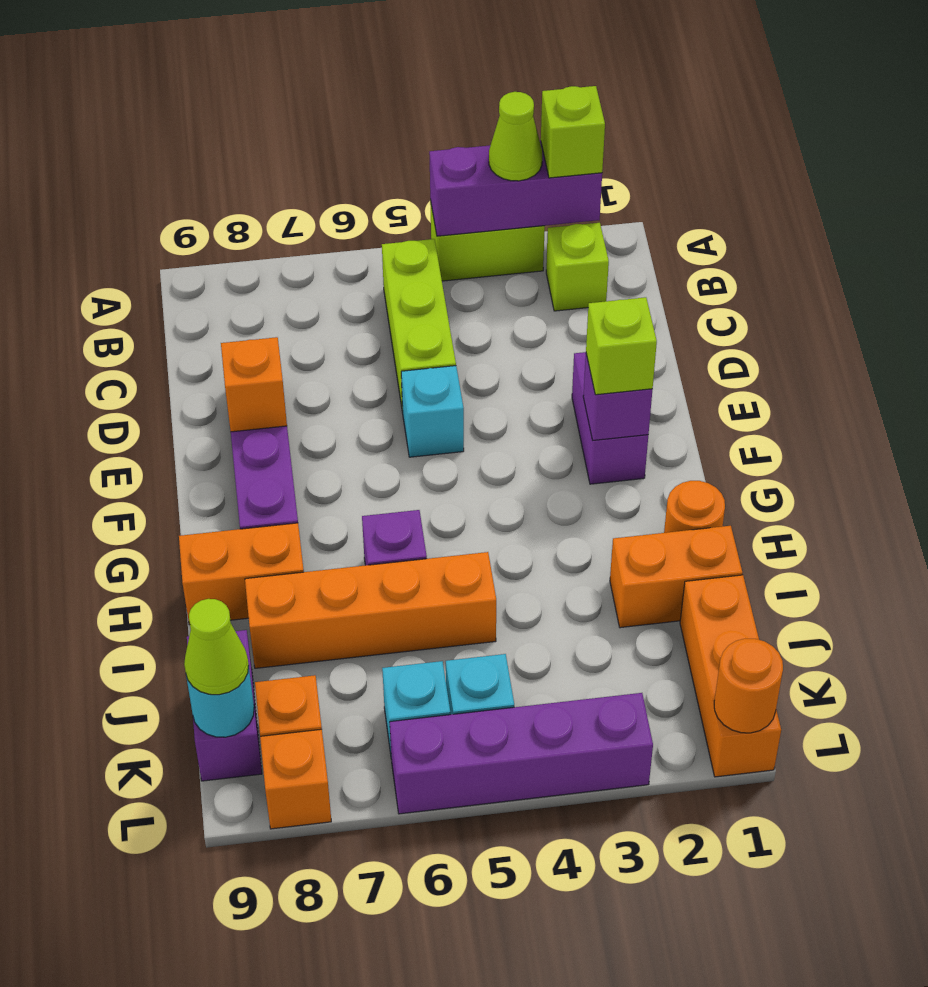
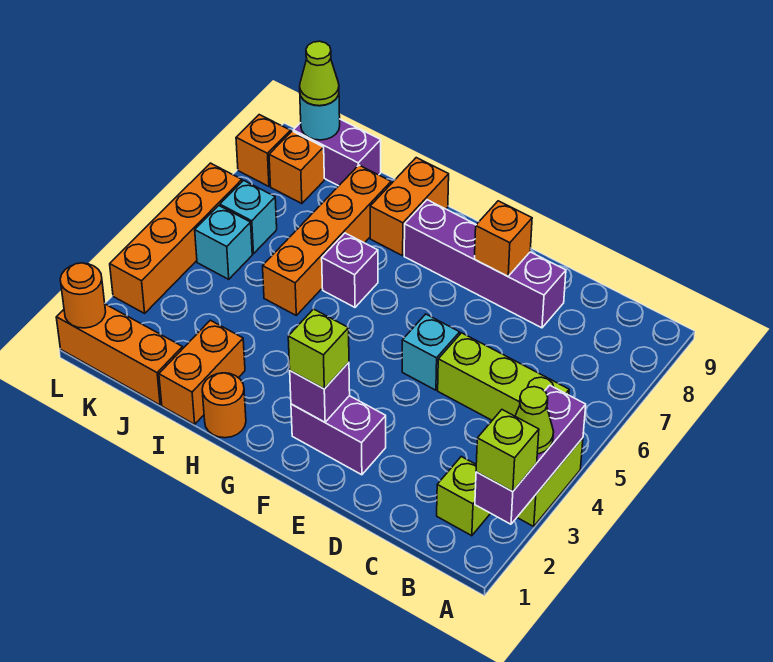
purple 1x4 brick [390,693,653,814] -> orange 1x4 brick [110,163,242,313]

